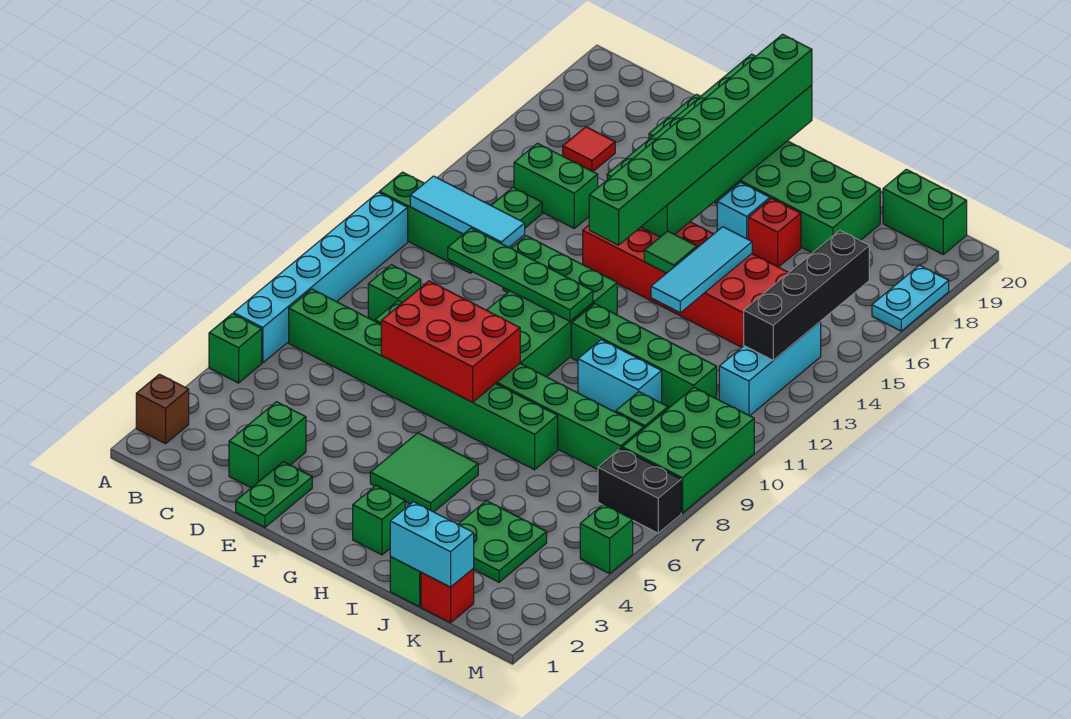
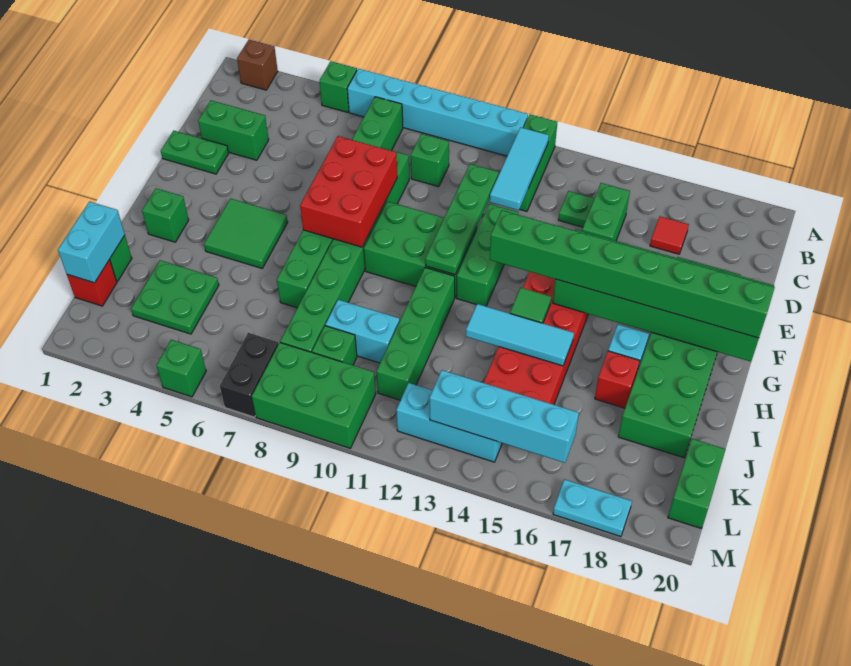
cyan 1x2 brick [578,340,662,412] -> cyan 1x2 brick turned to [325,300,400,363]
black 1x4 brick [744,231,869,360] -> cyan 1x4 brick [430,370,579,463]

